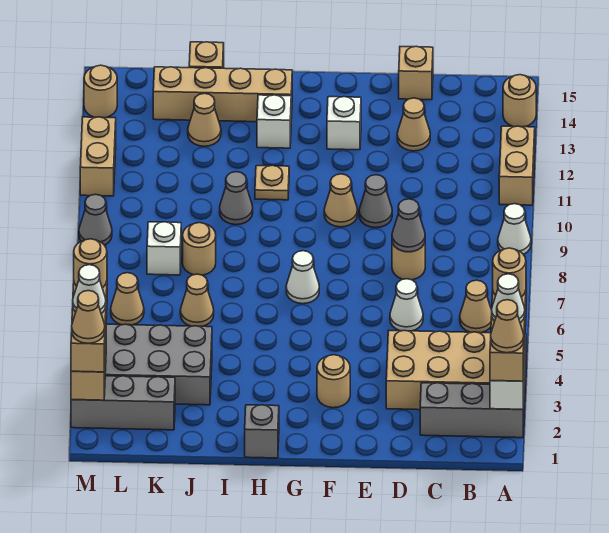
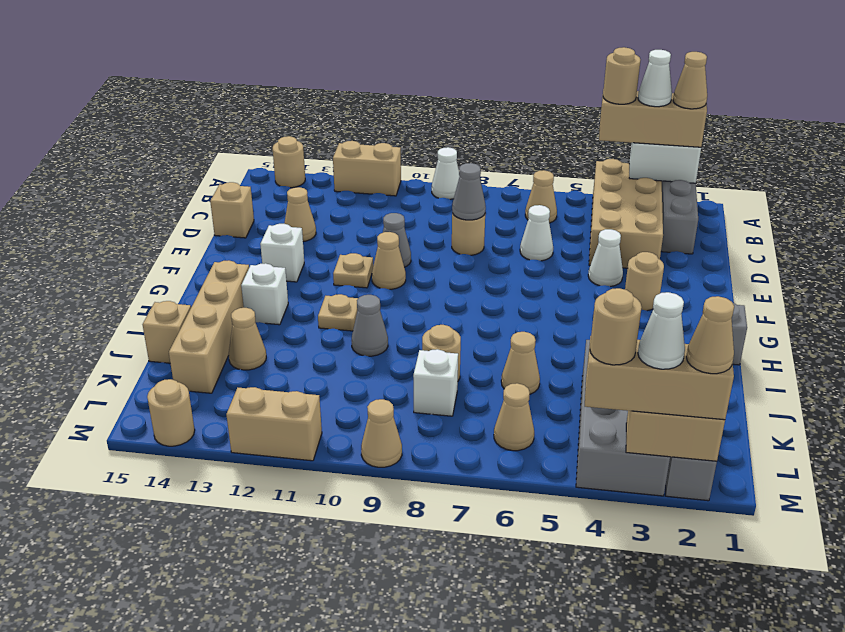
none -> tan 1x1 plate [333,253,373,288]
white 1x1 cone [286,251,319,304] -> white 1x1 cone moved to [588,229,623,287]
grey 1x1 cone [79,194,112,245] -> tan 1x1 cone [361,399,402,467]

